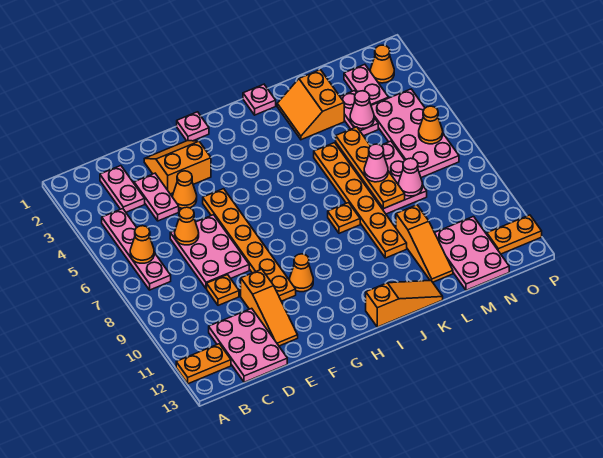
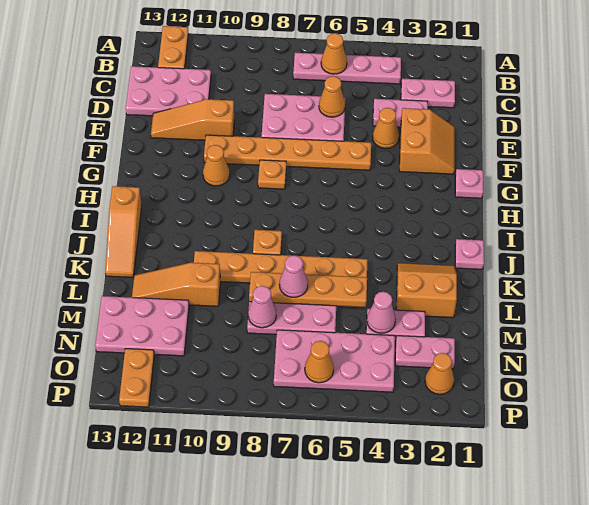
orange 1x1 plate [207,275,239,305] -> orange 1x1 plate moved to [258,160,286,189]

